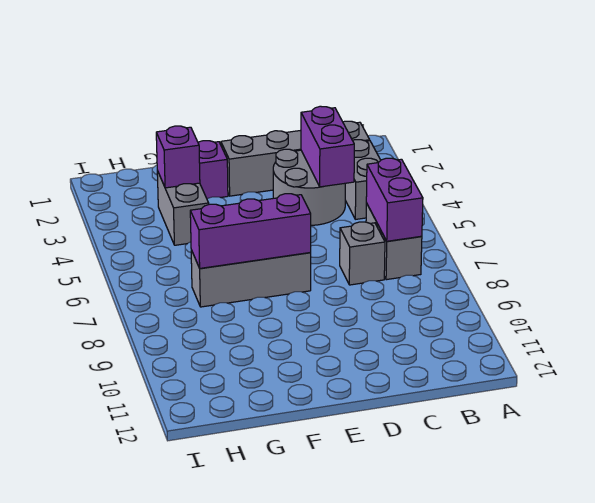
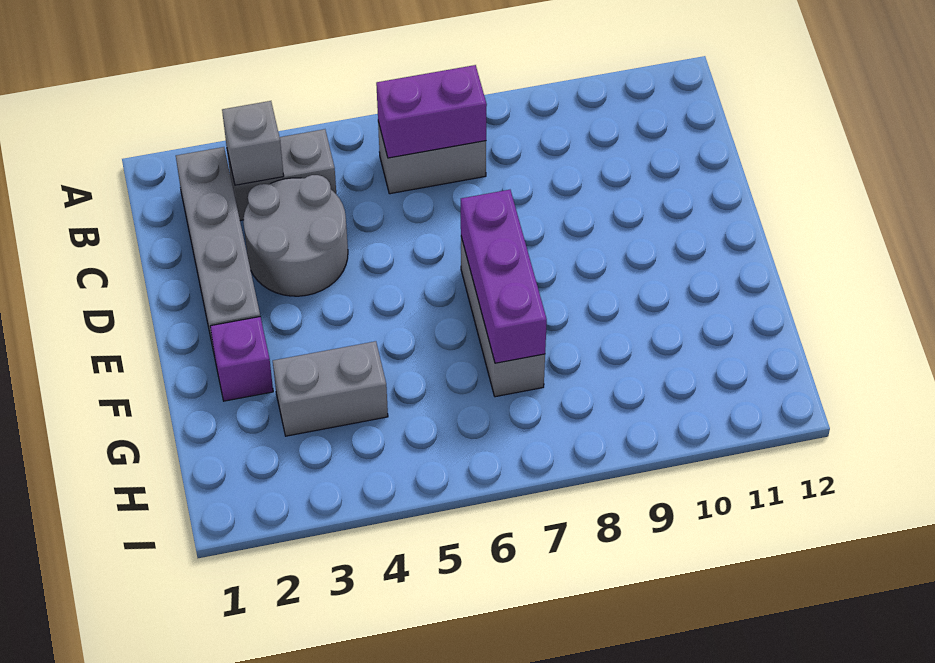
purple 1x2 brick [301,106,354,187] -> none
grey 1x1 brick [340,222,385,285] -> grey 1x1 brick moved to [222,101,284,185]
purple 1x1 brick [156,126,200,188] -> none

